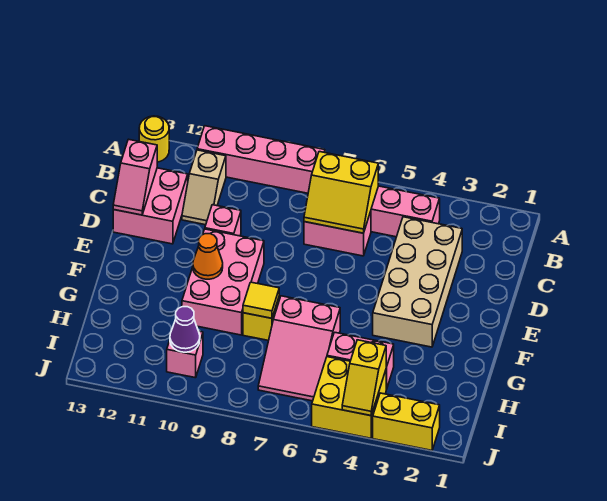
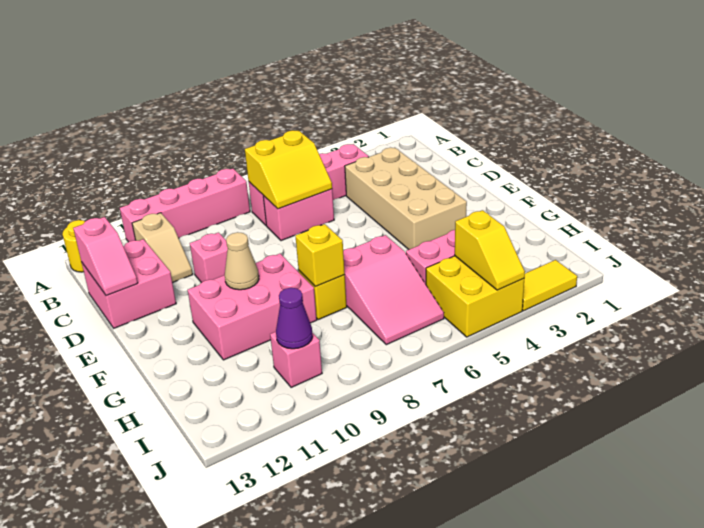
pink 2x3 brick [182,229,264,335] -> pink 2x3 brick turned to [188,253,317,360]
orange 1x1 cone [193,234,223,279] -> tan 1x1 cone [225,232,259,290]
yellow 1x1 tile [243,282,279,318] -> yellow 1x1 brick [296,224,345,287]
yellow 1x2 brick [373,393,440,450] -> yellow 1x2 tile [522,260,577,311]

